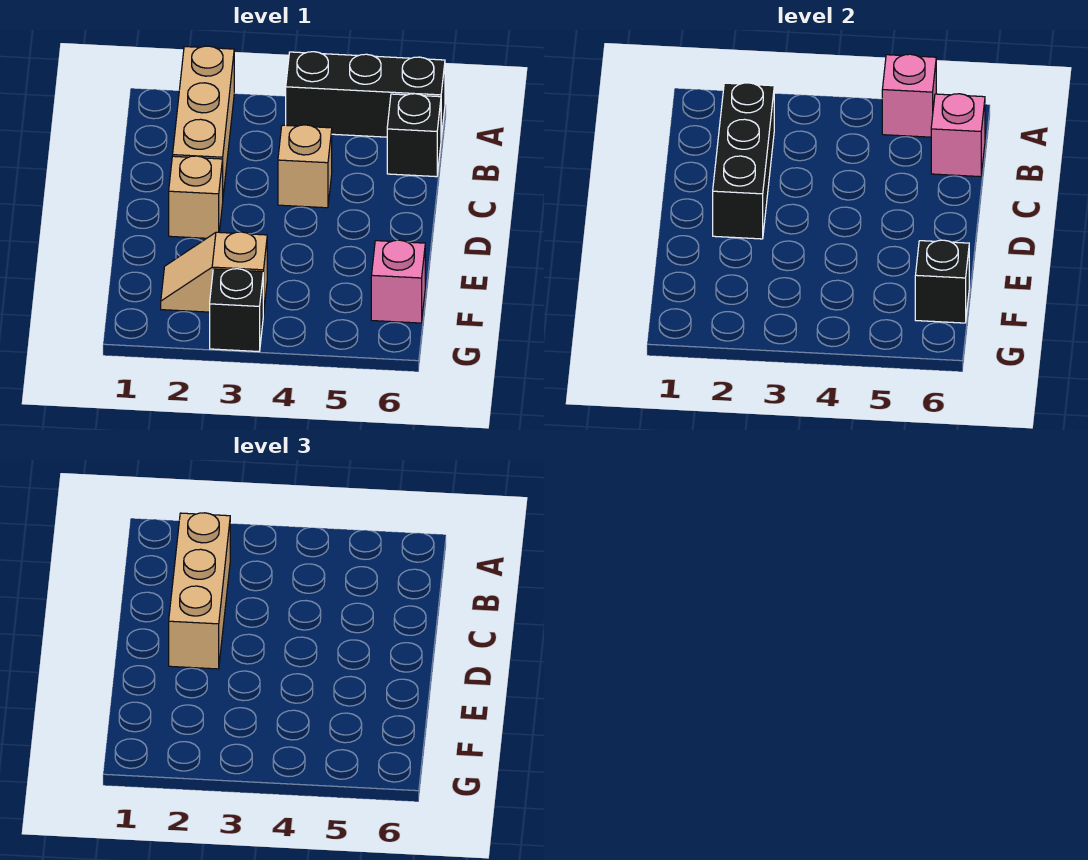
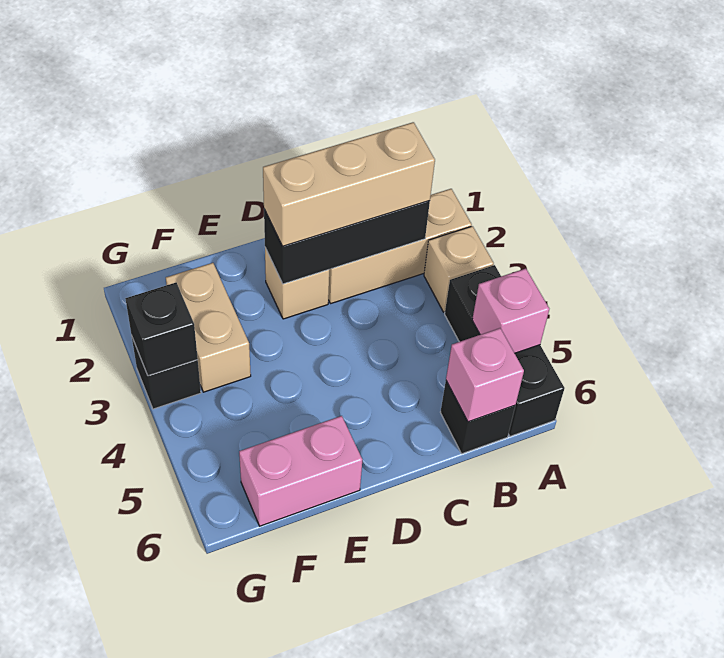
tan 1x1 brick [278,125,332,208] -> tan 1x1 brick moved to [424,226,494,312]
tan 1x2 slope [161,232,267,315] -> tan 1x2 brick [166,263,251,392]
pink 1x1 brick [371,240,425,323] -> pink 1x2 brick [239,416,362,526]
black 1x1 brick [915,240,969,323] -> black 1x1 brick moved to [125,283,198,376]

